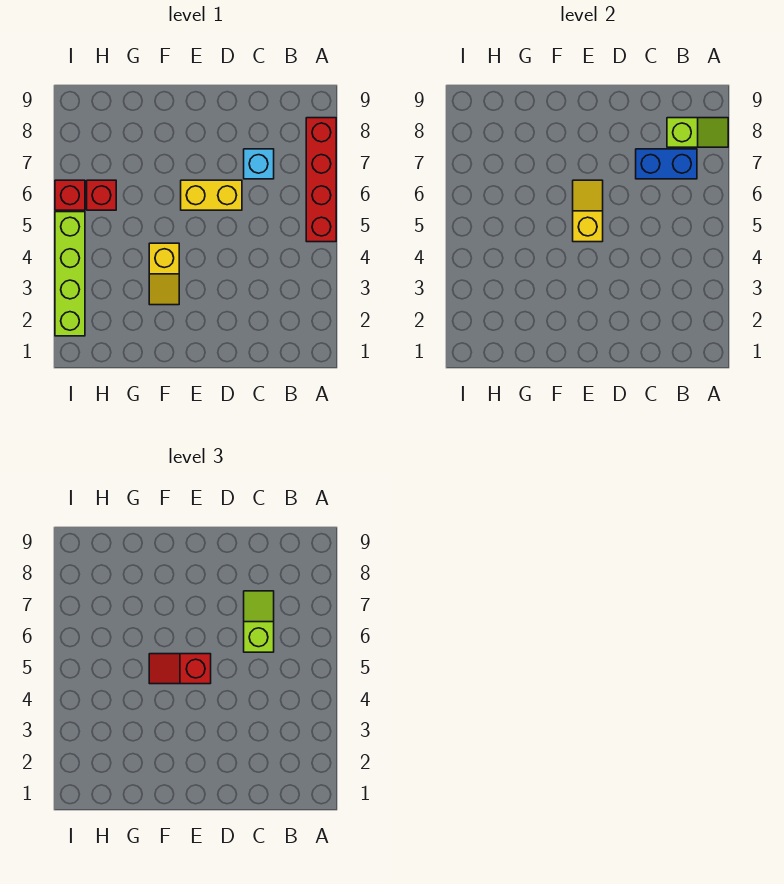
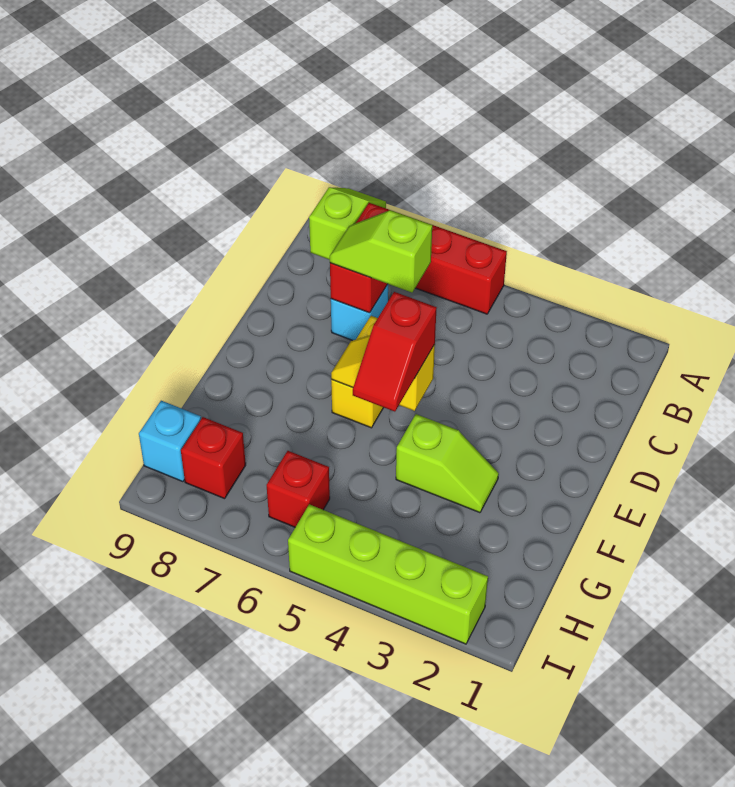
blue 1x2 brick [636,149,697,179] -> red 1x2 brick [330,203,389,313]
yellow 1x2 slope [149,243,179,305] -> lime 1x2 slope [396,414,499,513]
none -> cyan 1x1 brick [139,401,201,482]
red 1x1 brick [55,180,85,210] -> red 1x1 brick moved to [181,417,246,499]

